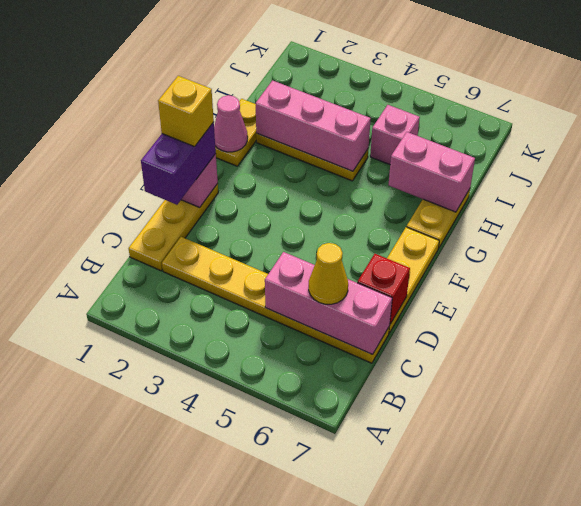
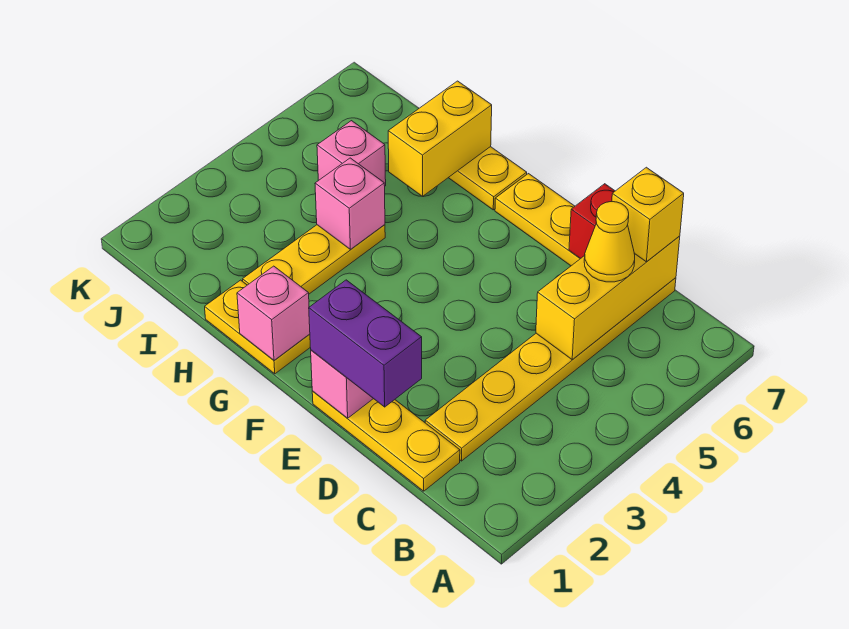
pink 1x3 brick [265,252,392,354] -> yellow 1x3 brick [536,236,680,360]
yellow 1x1 brick [158,76,214,147] -> yellow 1x1 brick moved to [612,167,684,262]
pink 1x1 cone [214,95,248,152] -> pink 1x1 brick [237,266,310,360]
pink 1x3 brick [255,81,371,171] -> pink 1x1 brick [315,158,385,249]
pink 1x2 brick [389,132,475,212] -> yellow 1x2 brick [388,81,492,196]

